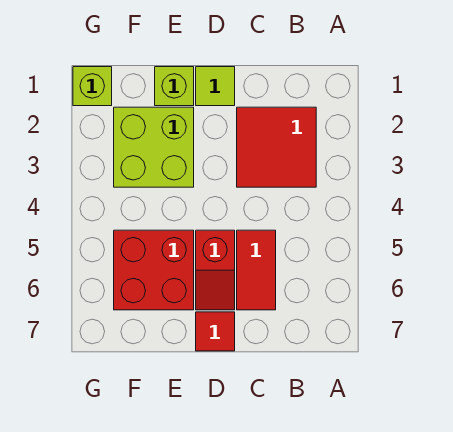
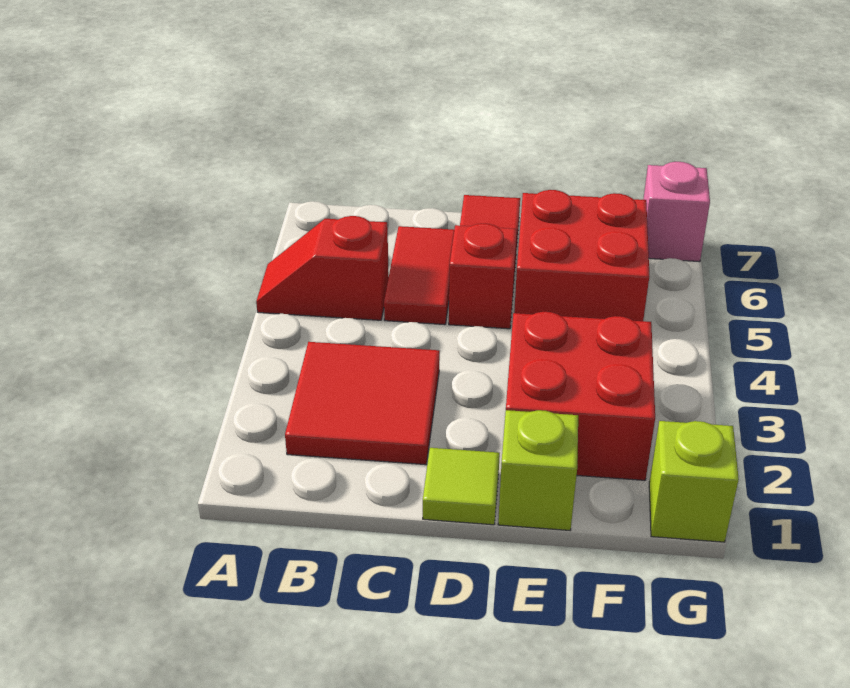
none -> red 1x2 slope [256,216,389,320]
lime 2x2 brick [114,107,194,187] -> red 2x2 brick [506,312,655,480]
none -> pink 1x1 brick [643,162,710,262]

